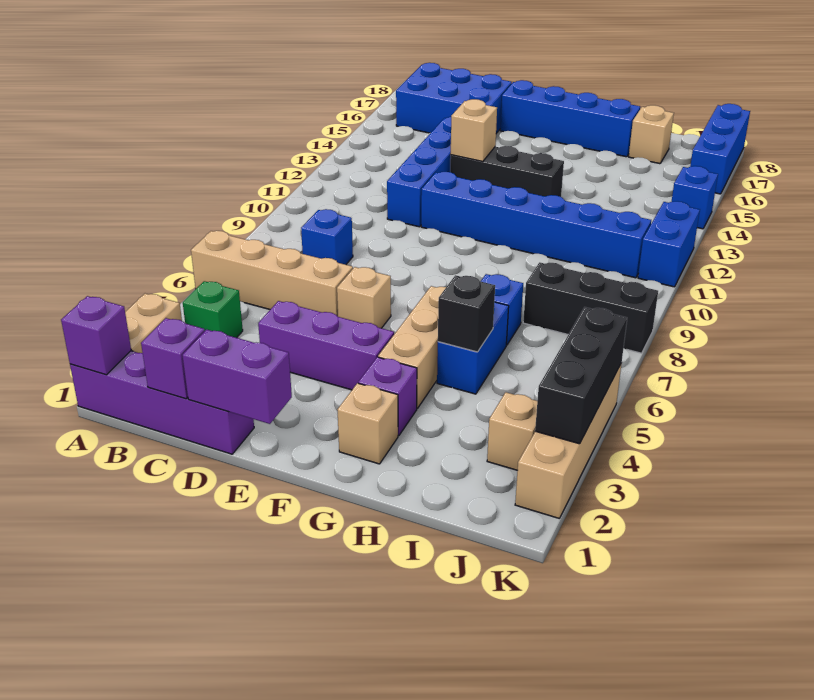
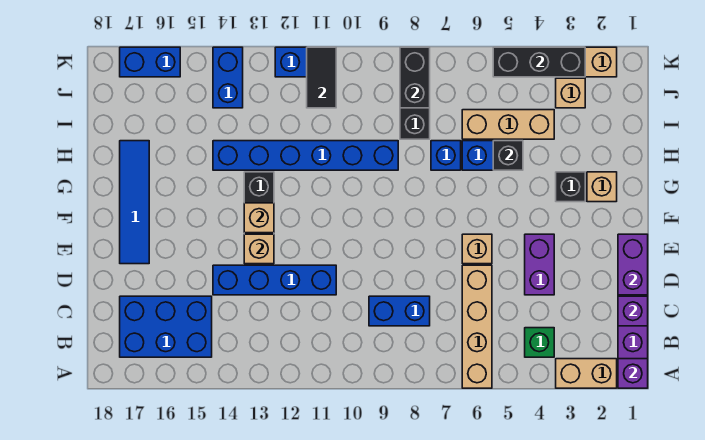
blue 2x3 brick [396,63,512,133] -> blue 2x3 brick turned to [120,296,212,357]
blue 1x1 brick [301,209,353,265] -> blue 1x2 brick [369,296,430,326]
purple 1x3 brick [258,301,394,390] -> purple 1x2 brick [525,234,554,295]
blue 1x6 brick [421,172,651,278] -> blue 1x6 brick turned to [213,141,398,170]
blue 1x4 brick [500,80,640,157] -> blue 1x4 tile [120,141,149,264]
purple 1x1 brick [358,357,417,436] -> black 1x1 brick [556,172,585,202]
tan 1x3 brick [378,286,446,409] -> tan 1x3 brick moved to [462,110,554,139]
tan 1x1 brick [629,105,674,164] -> tan 1x1 brick moved to [244,203,274,233]
none -> black 1x2 brick [400,47,430,108]
none -> black 1x2 tile [307,47,336,108]
blue 1x1 brick [672,166,718,229] -> blue 1x2 brick [213,47,243,108]
blue 1x3 brick [690,104,750,194] -> blue 1x2 brick [120,47,180,77]

